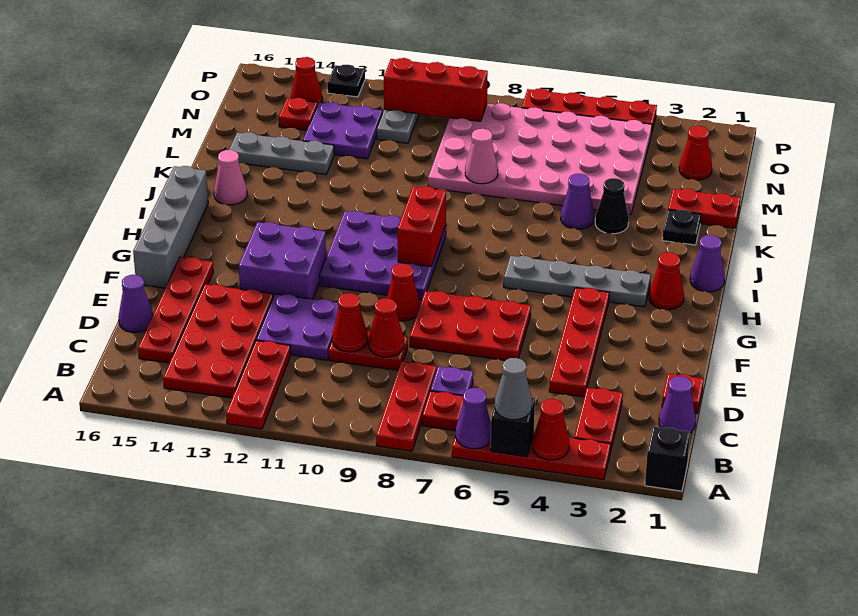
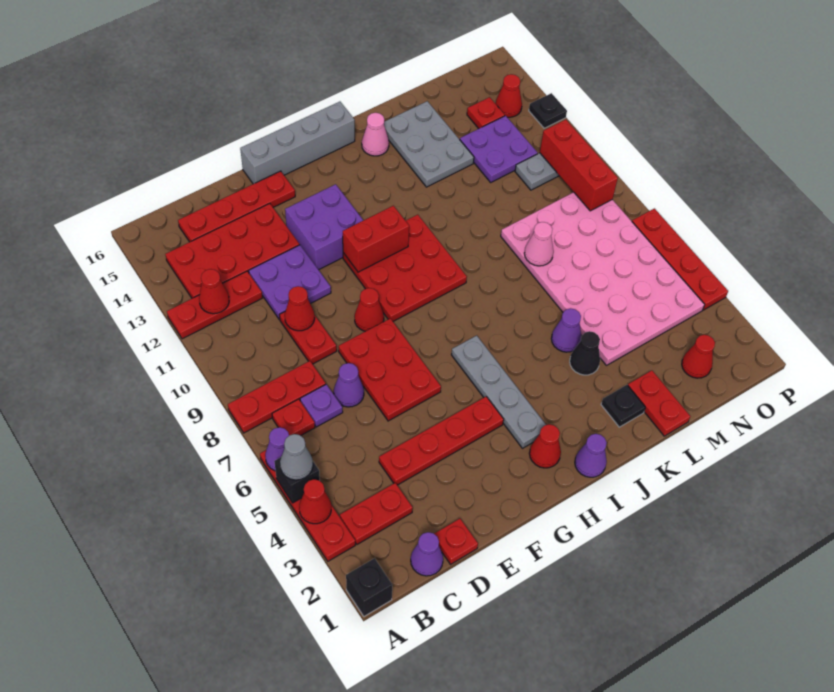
red 1x1 cone [369,298,404,357] -> red 1x1 cone moved to [199,269,229,314]
purple 1x1 cone [118,275,153,332] -> purple 1x1 cone moved to [334,363,364,407]
purple 3x3 plate [319,211,446,300] -> red 3x3 plate [343,215,467,321]
red 1x2 brick [398,186,446,266] -> red 1x2 brick moved to [343,206,409,272]
grey 1x3 plate [229,132,334,175] -> grey 2x3 plate [384,101,474,187]

